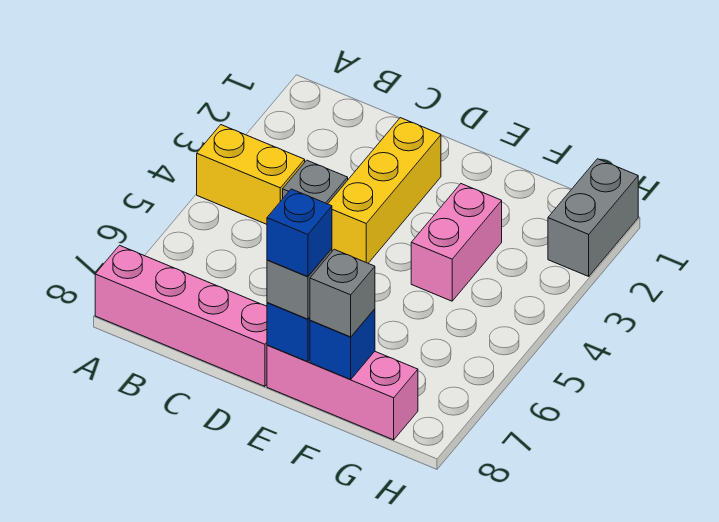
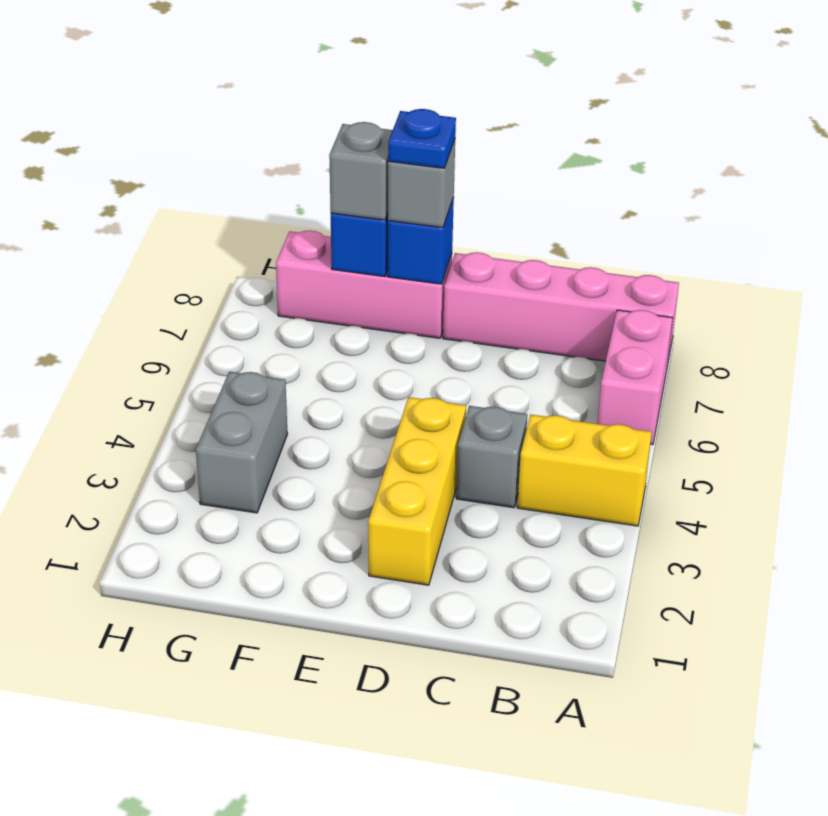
blue 1x1 brick [267,189,332,277] -> blue 1x1 plate [388,109,456,168]
pink 1x2 brick [411,184,502,301] -> pink 1x2 brick moved to [598,310,673,445]
grey 1x2 brick [548,159,638,276] -> grey 1x2 brick moved to [196,372,288,513]

